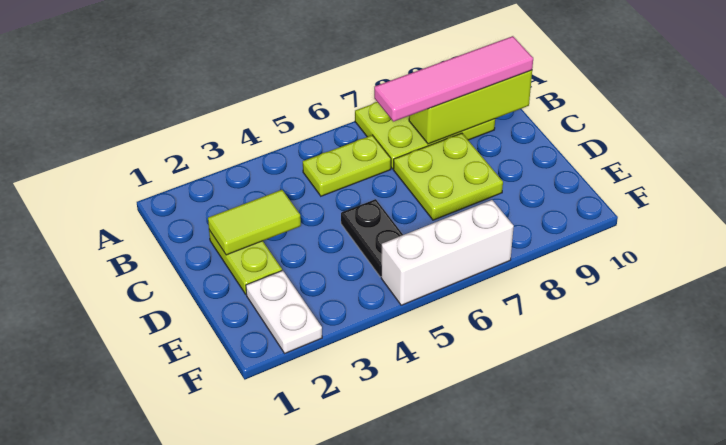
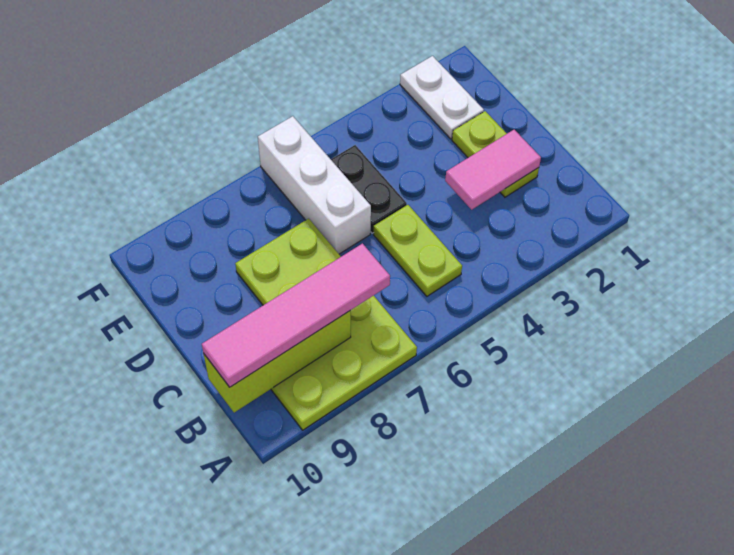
lime 1x2 plate [303,135,391,196] -> lime 1x2 plate turned to [373,205,462,296]
lime 1x2 tile [208,190,301,255] -> pink 1x2 tile [445,130,541,210]
white 1x3 brick [381,200,514,305] -> white 1x3 brick turned to [258,116,371,254]

